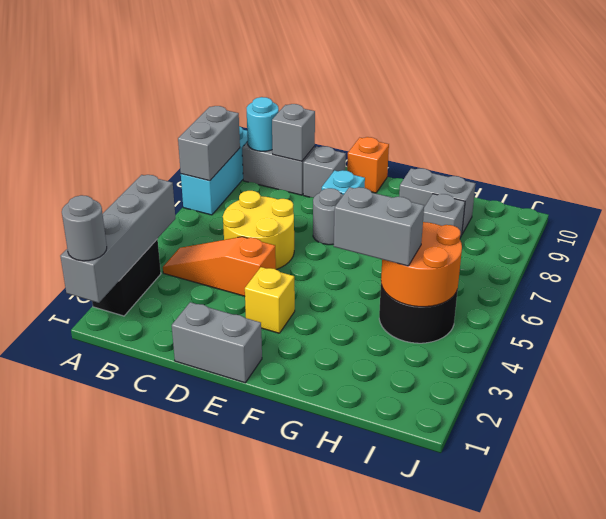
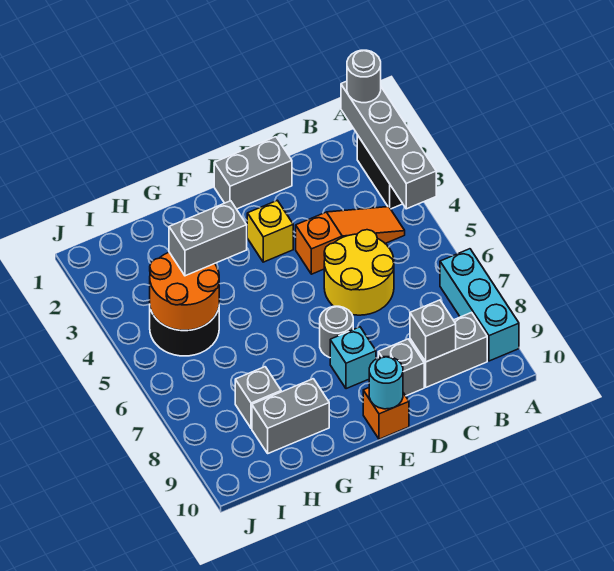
grey 1x2 brick [178,106,240,181] -> none
cyan 1x1 round brick [247,97,279,151] -> cyan 1x1 round brick moved to [369,357,403,409]

